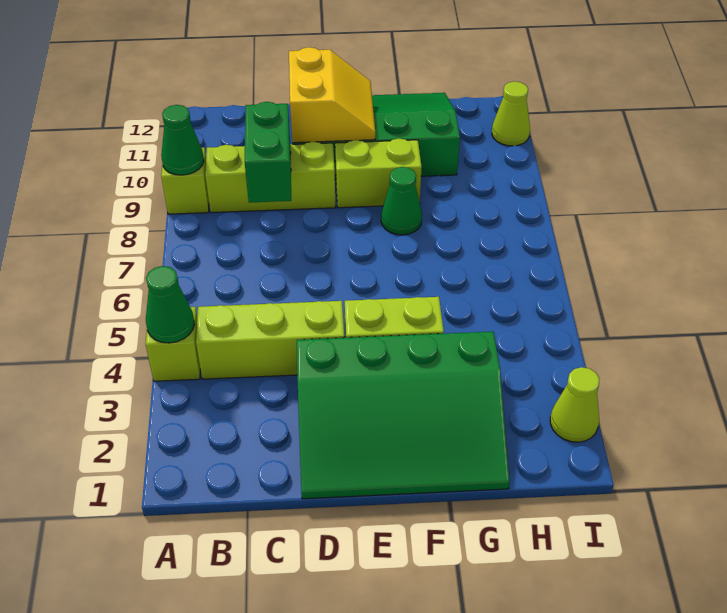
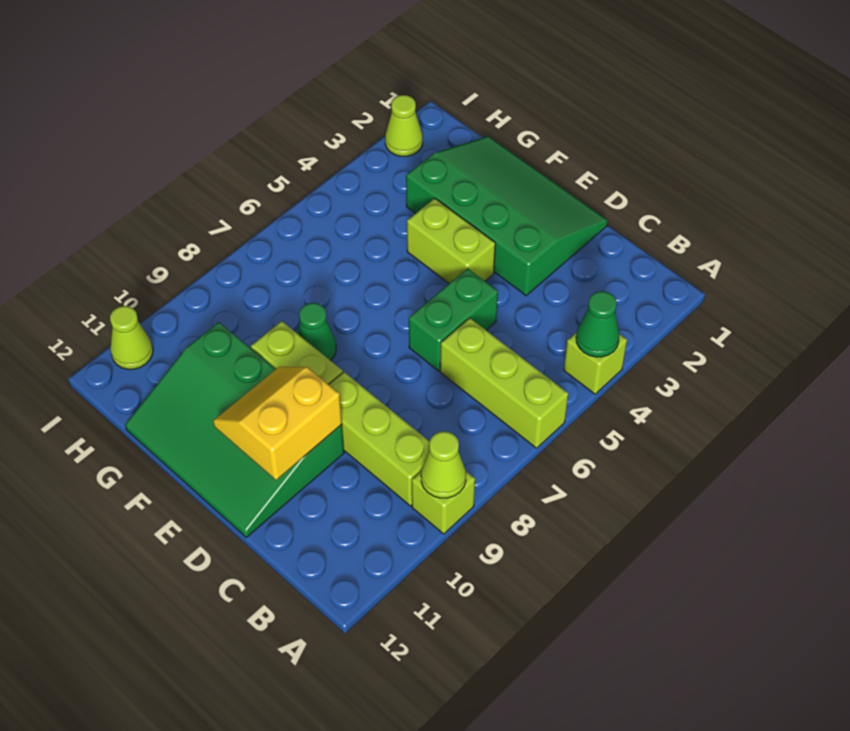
green 1x1 cone [161,105,204,175] -> lime 1x1 cone [421,431,466,498]
lime 1x3 brick [196,301,344,379] -> lime 1x3 brick moved to [440,318,568,448]
green 1x2 brick [245,102,291,203] -> green 1x2 brick moved to [409,268,498,371]

